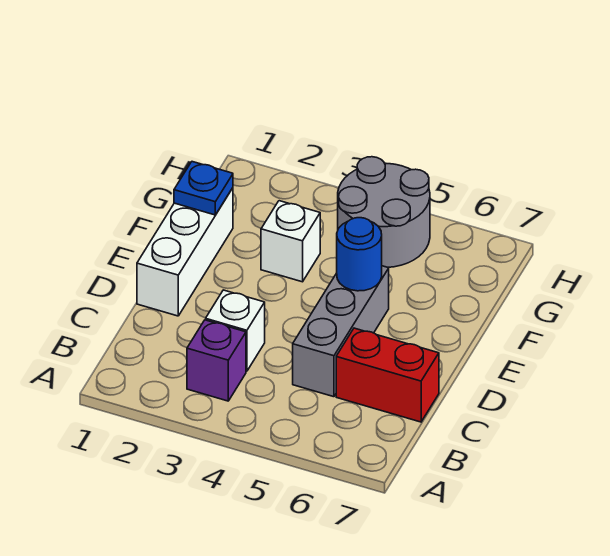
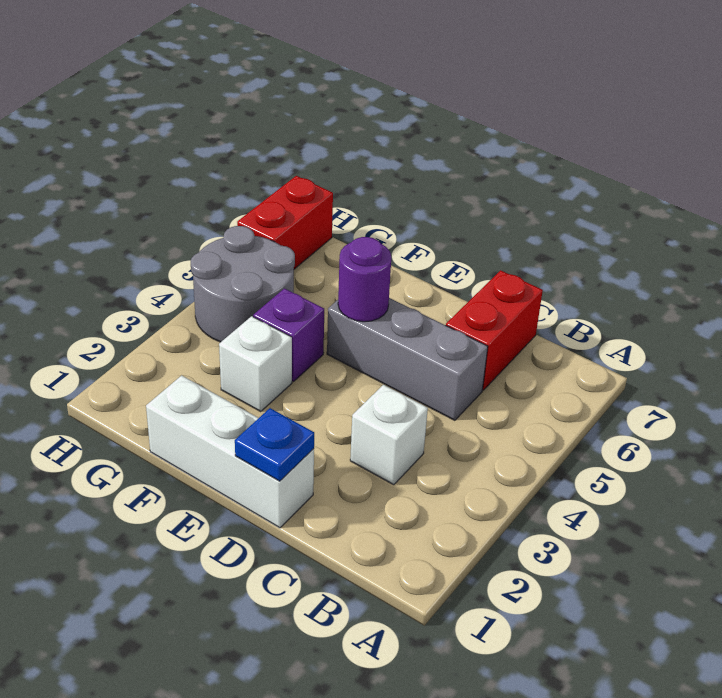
purple 1x1 brick [187,320,246,401] -> purple 1x1 brick moved to [253,289,324,382]
blue 1x1 round brick [337,218,382,291] -> purple 1x1 round brick [338,237,391,322]
blue 1x1 plate [174,162,233,215] -> blue 1x1 plate moved to [235,408,314,481]
none -> red 1x2 brick [237,176,333,269]

